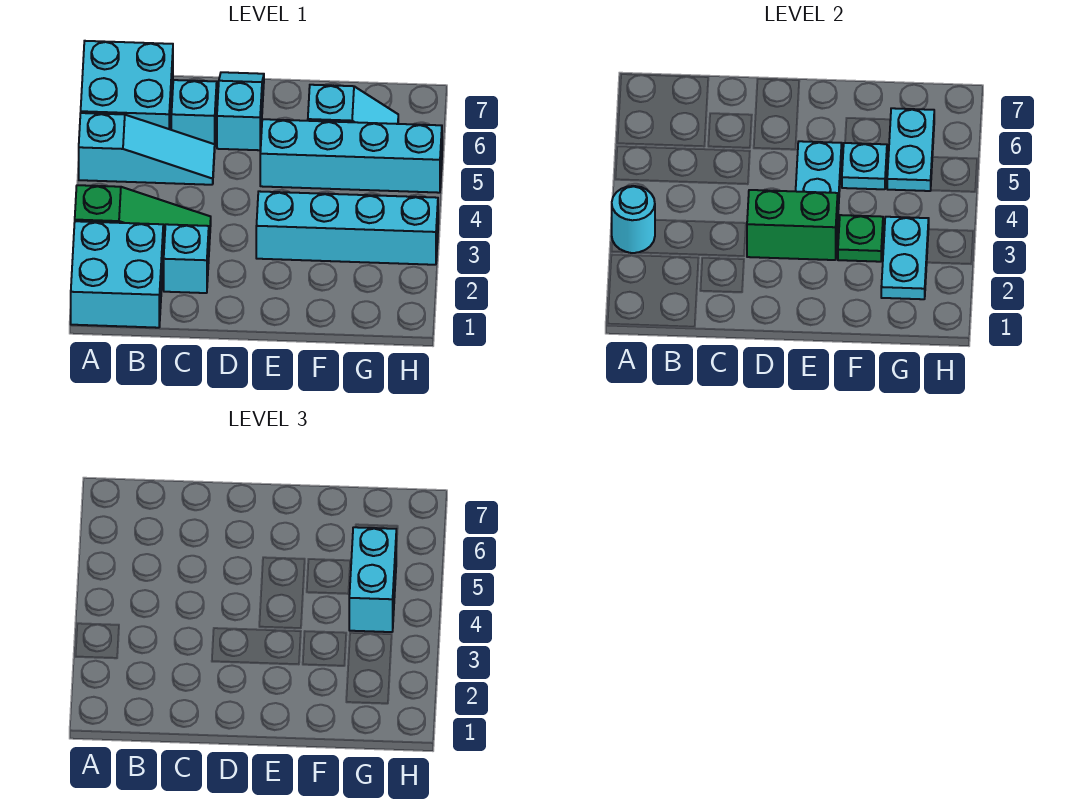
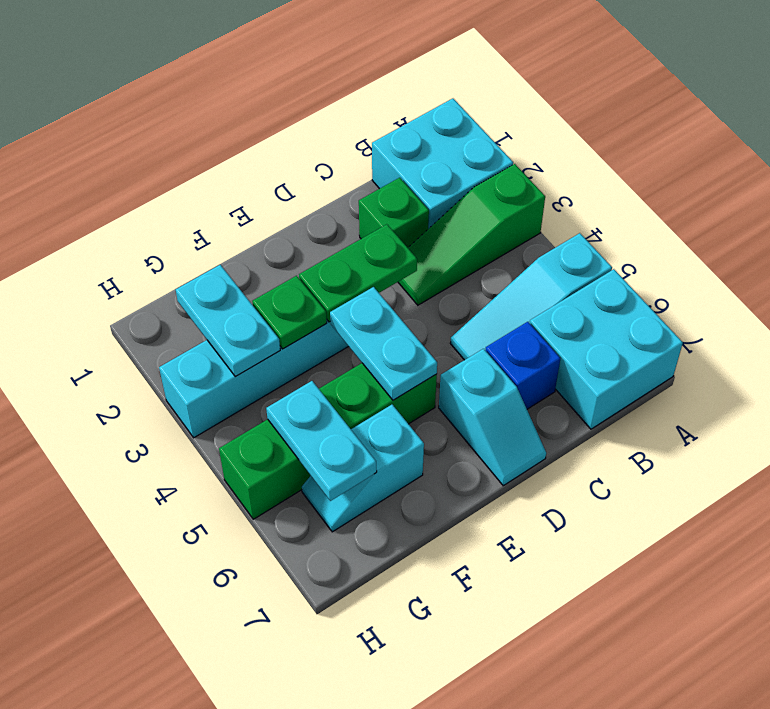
cyan 1x1 round brick [612,186,655,253] -> none
cyan 1x1 brick [163,224,209,293] -> green 1x1 brick [359,178,429,248]
cyan 1x1 brick [171,80,217,144] -> blue 1x1 brick [485,322,560,409]
green 1x2 brick [747,190,838,260] -> green 1x2 plate [299,224,417,322]
cyan 1x4 brick [260,119,442,193] -> green 1x4 brick [219,363,437,519]
cyan 1x1 plate [842,143,887,189] -> none
cyan 1x2 brick [349,527,396,632] -> none

